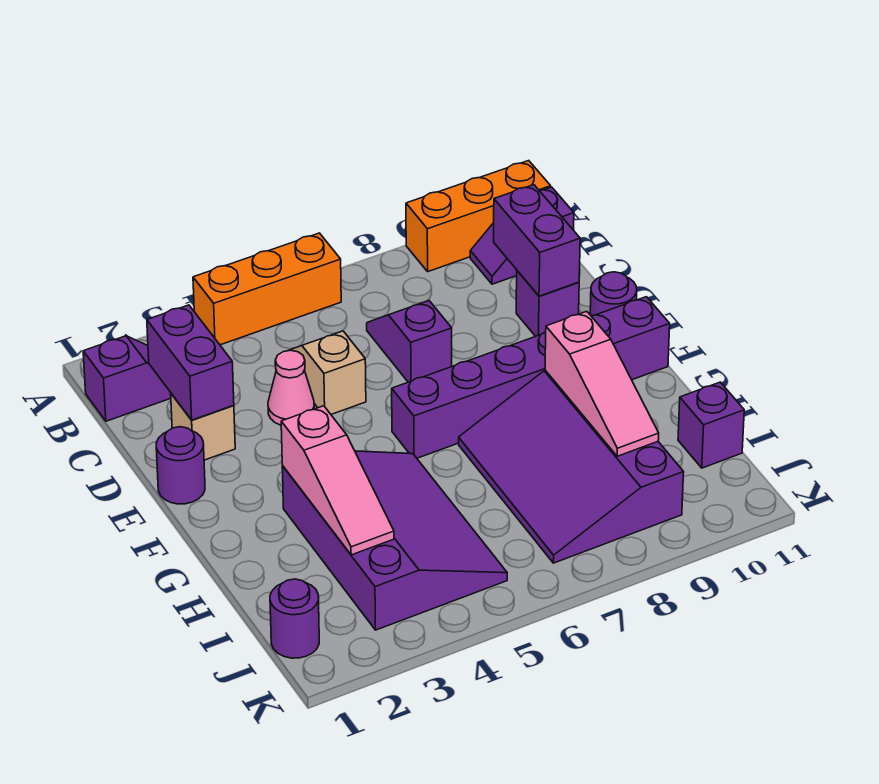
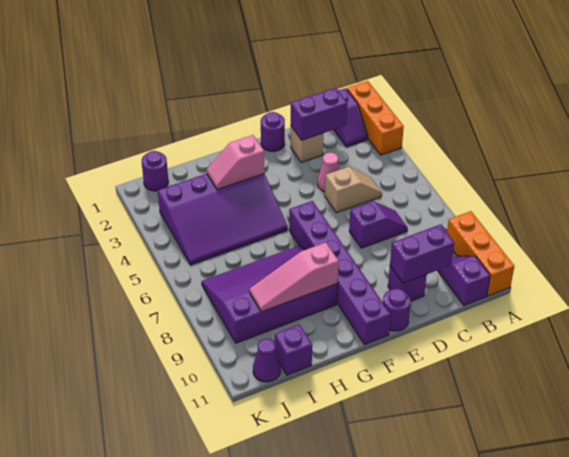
orange 1x3 brick [193,233,341,345] -> orange 1x3 brick moved to [347,81,404,155]
pink 1x3 slope [281,406,394,555] -> pink 1x2 slope [207,135,264,190]
none -> purple 1x1 cone [253,339,281,382]

